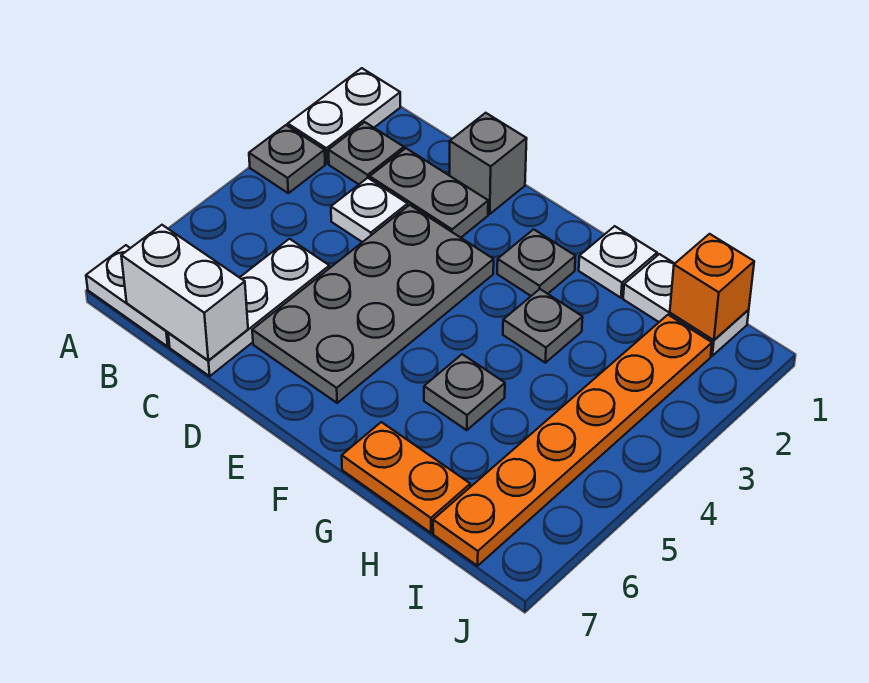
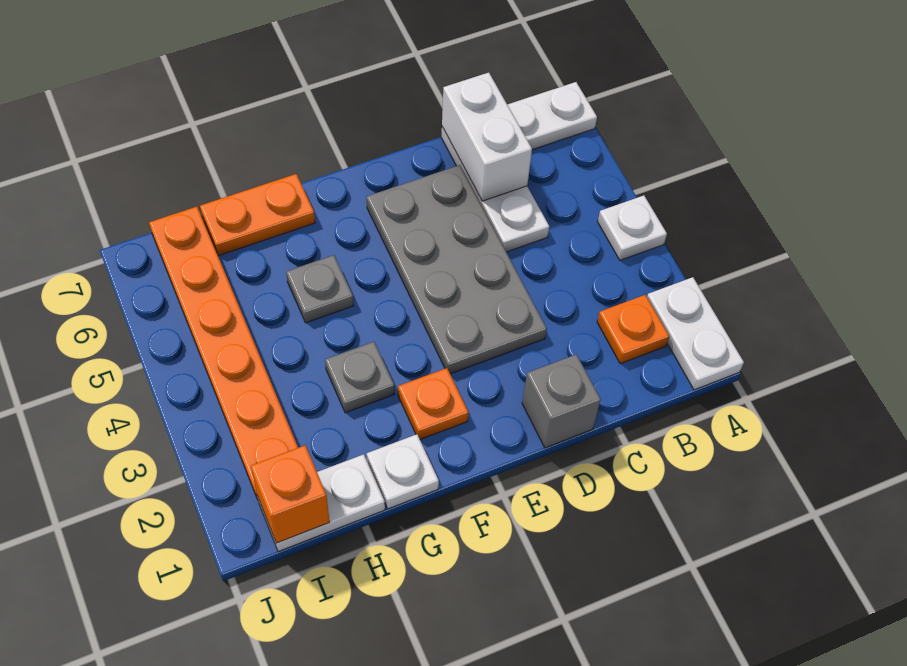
grey 1x1 plate [249,125,325,193] -> none
grey 1x1 plate [328,122,404,184] -> orange 1x1 plate [597,295,669,364]
white 1x2 brick [121,225,248,360] -> white 1x2 brick turned to [442,73,532,201]
grey 1x2 plate [370,148,488,238] -> none
white 1x1 plate [331,178,408,242] -> white 1x1 plate moved to [598,195,667,260]
grey 1x1 plate [497,229,575,296] -> orange 1x1 plate [398,368,469,440]

